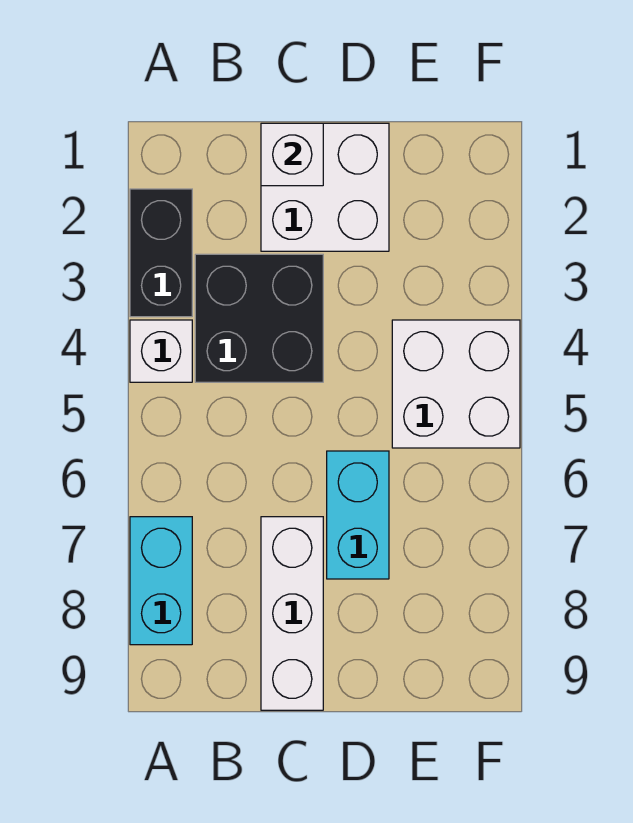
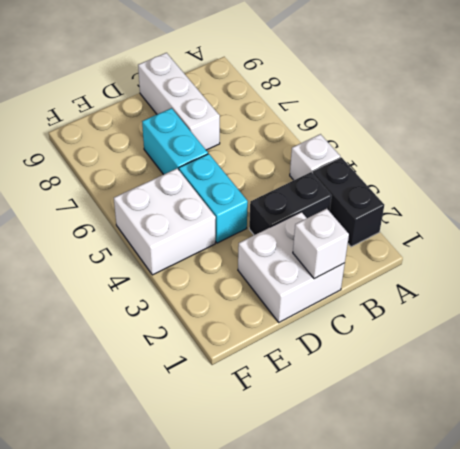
cyan 1x2 brick [130,517,192,645] -> cyan 1x2 brick moved to [179,154,248,243]
black 2x2 brick [195,254,323,382] -> black 1x2 brick [249,172,332,235]

